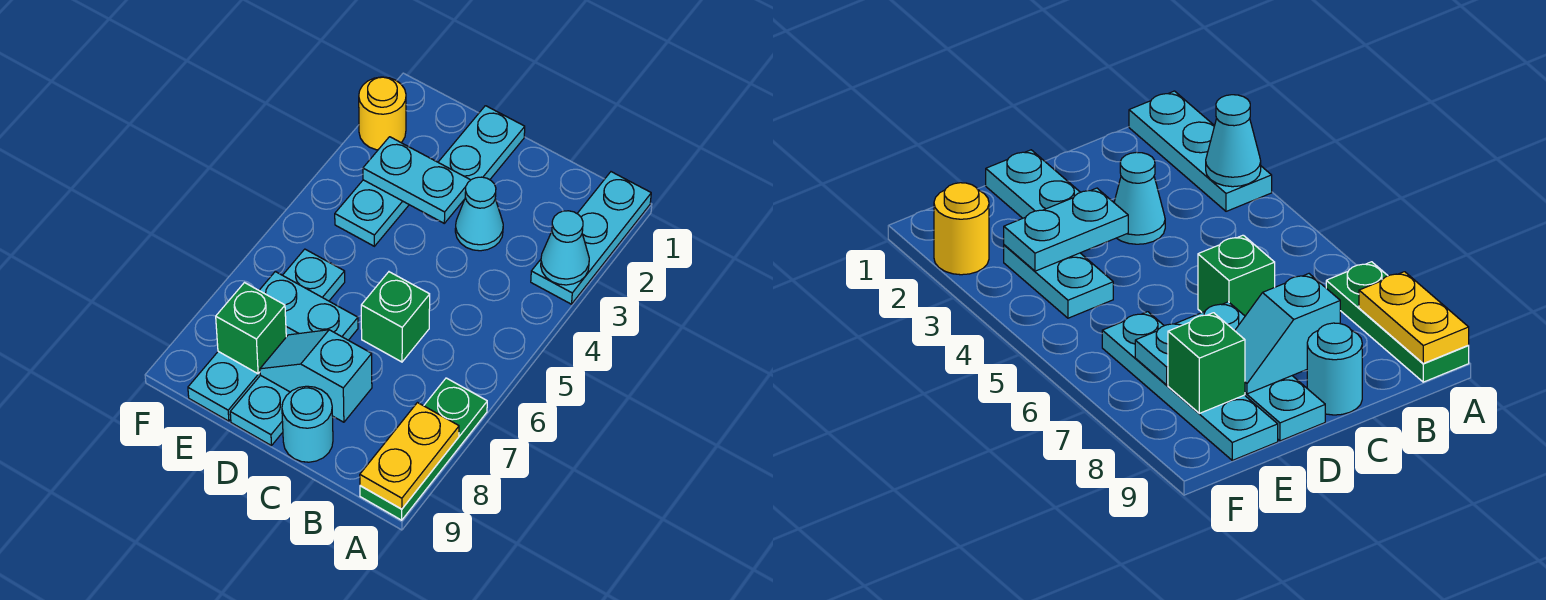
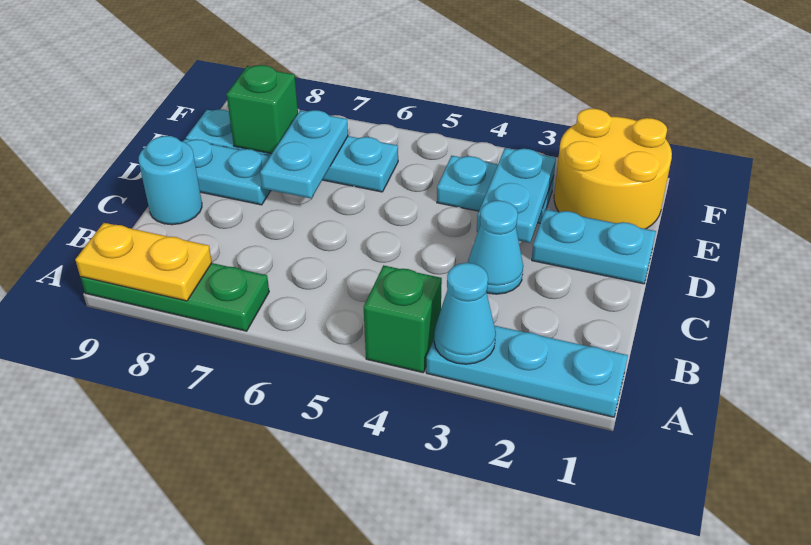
green 1x1 brick [361,272,430,362] -> green 1x1 brick moved to [364,265,442,373]
cyan 1x2 slope [260,330,372,422] -> none
yellow 1x1 round brick [359,77,406,150] -> yellow 2x2 round brick [554,108,672,229]

